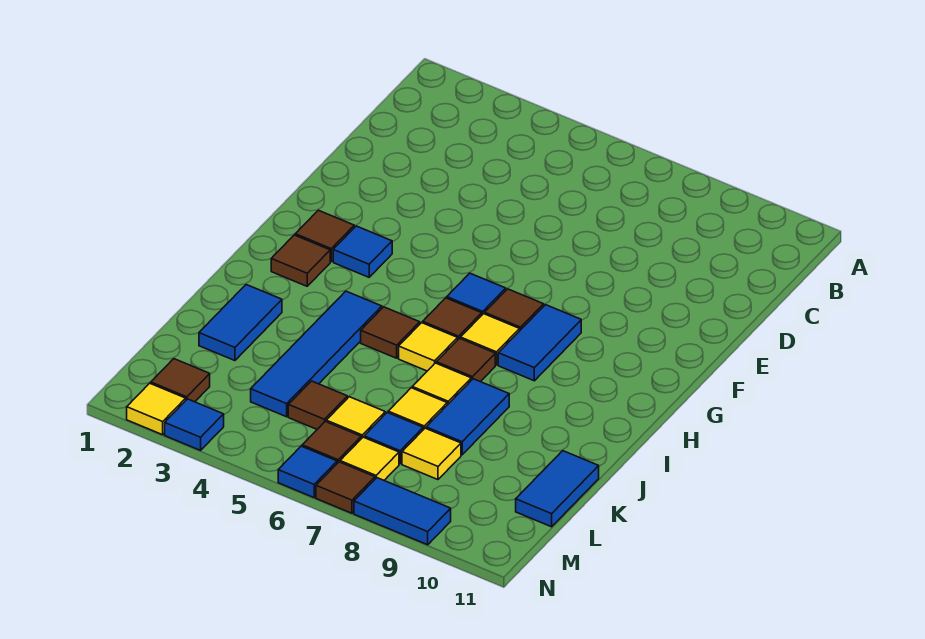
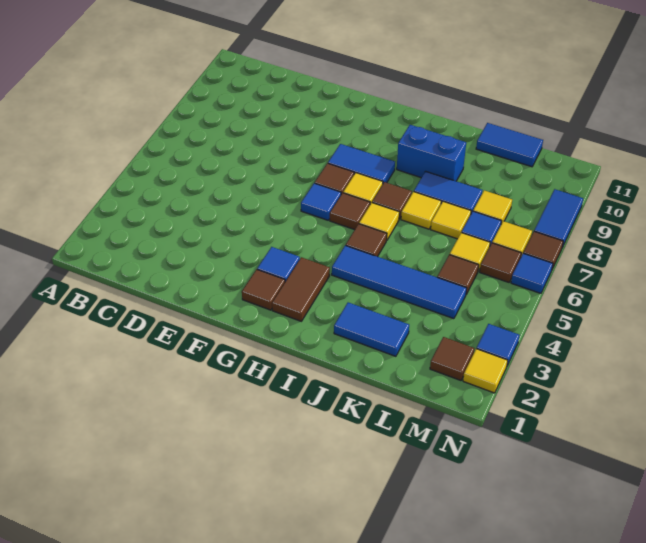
brown 1x1 tile [271,235,330,286] -> brown 1x2 tile [272,257,330,321]
none -> blue 1x2 brick [397,125,466,181]

